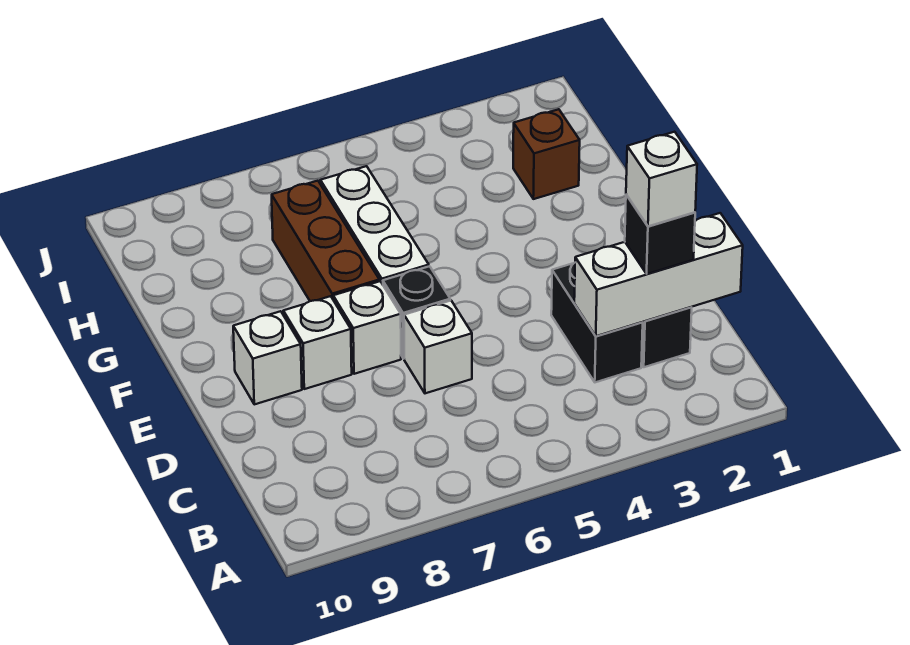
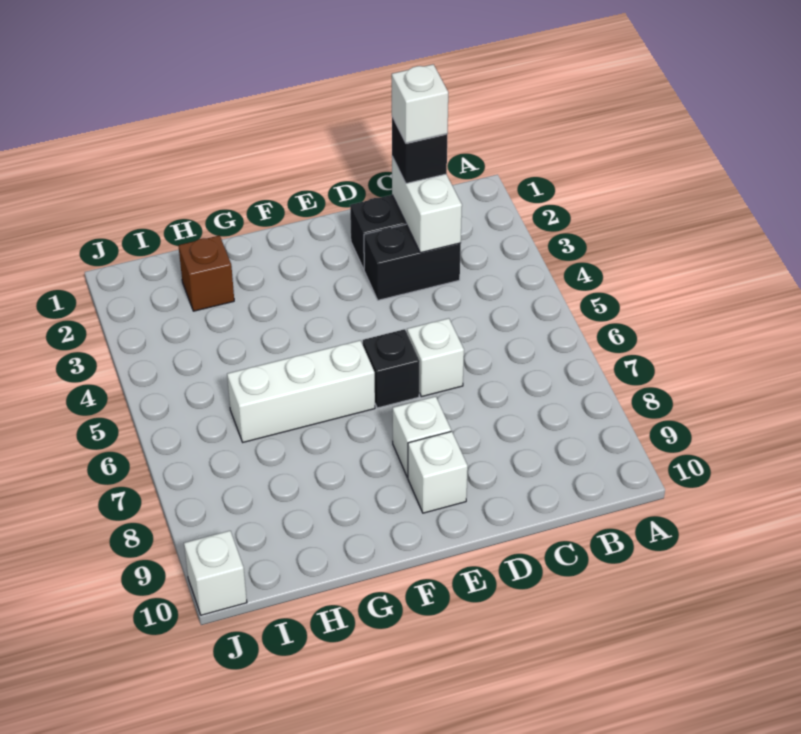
white 1x3 brick [574,213,743,336] -> white 1x2 brick [392,157,462,253]
white 1x1 brick [333,281,401,374] -> white 1x1 brick moved to [184,531,247,615]
brown 1x3 brick [272,181,379,301] -> none

